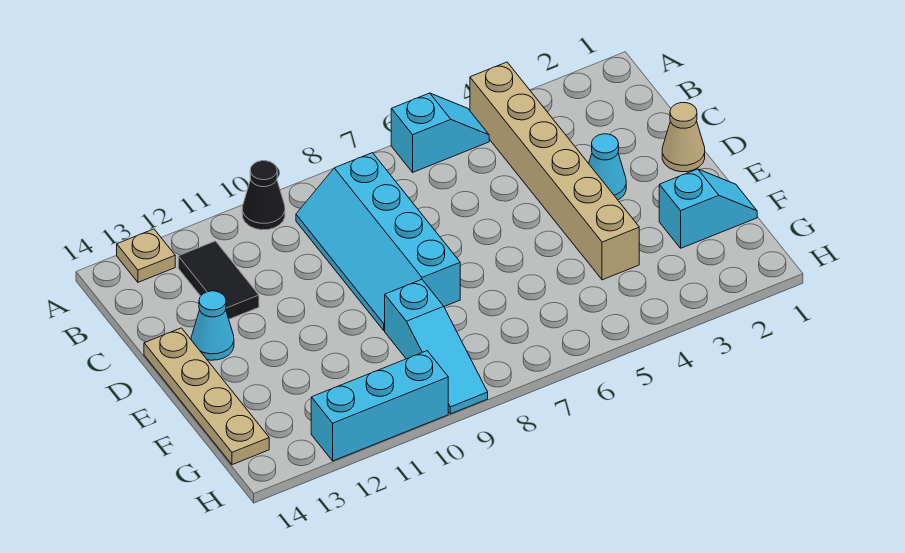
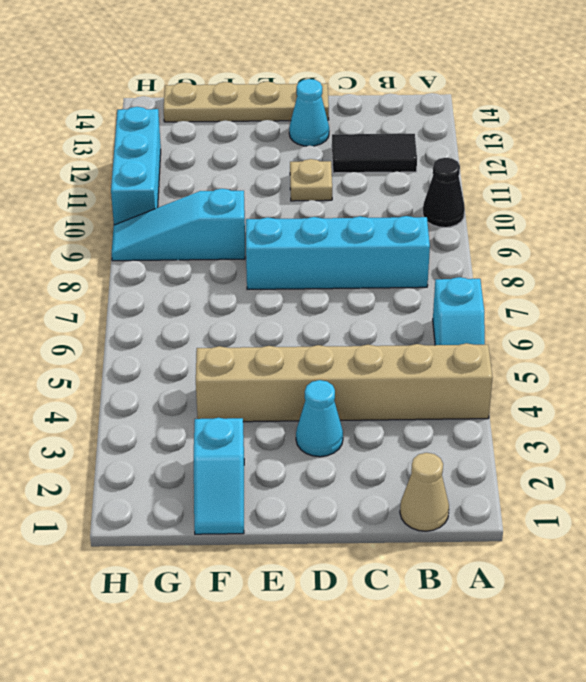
tan 1x1 plate [117,229,175,282] -> tan 1x1 plate moved to [290,159,332,201]
tan 1x1 cone [662,103,705,172] -> tan 1x1 cone moved to [400,453,449,531]

